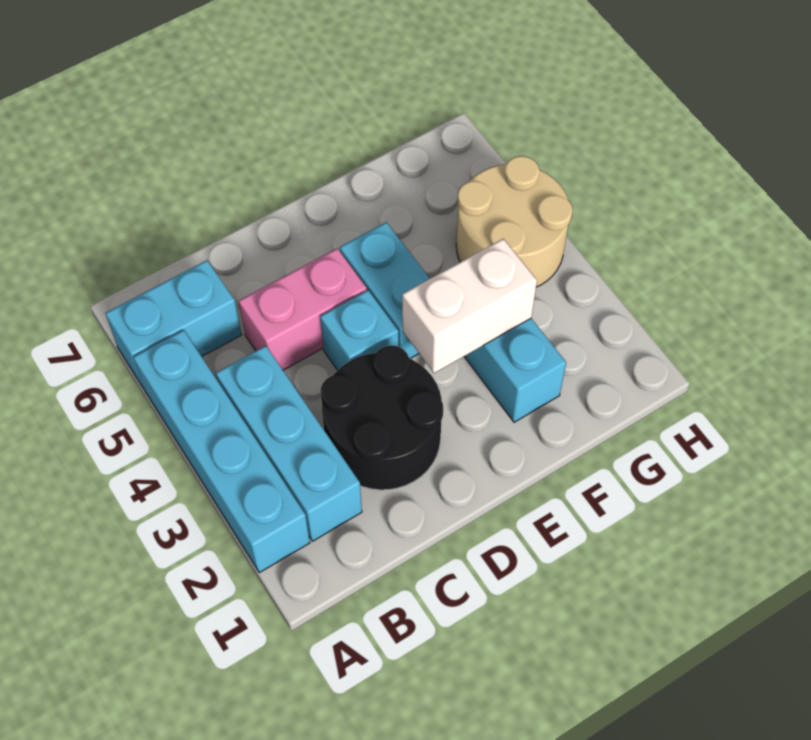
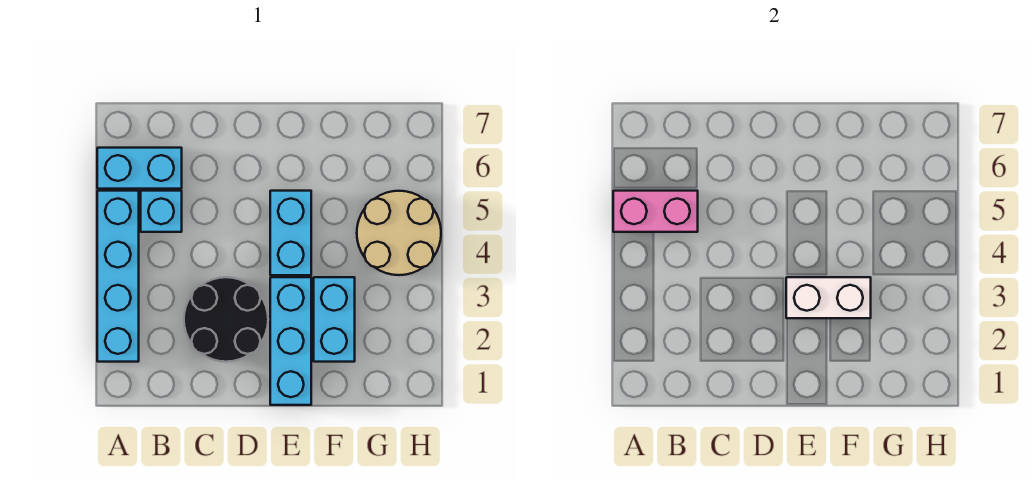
cyan 1x3 brick [216,346,362,541] -> cyan 1x3 brick moved to [270,277,311,405]
pink 1x2 brick [239,248,367,370] -> pink 1x2 brick moved to [613,191,698,232]
cyan 1x1 brick [320,290,399,370] -> cyan 1x1 brick moved to [141,191,182,232]

